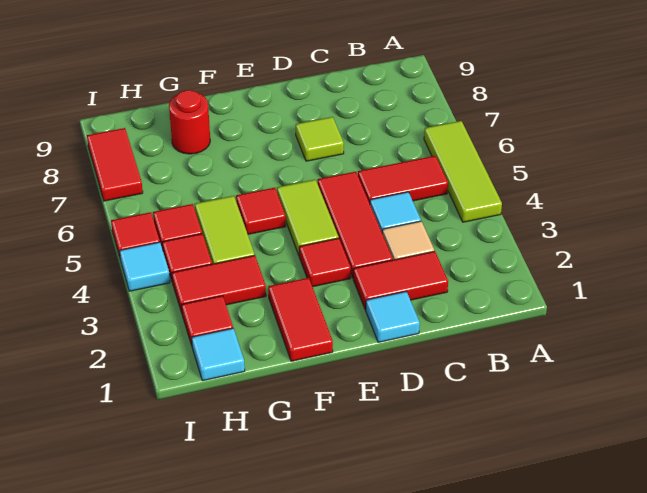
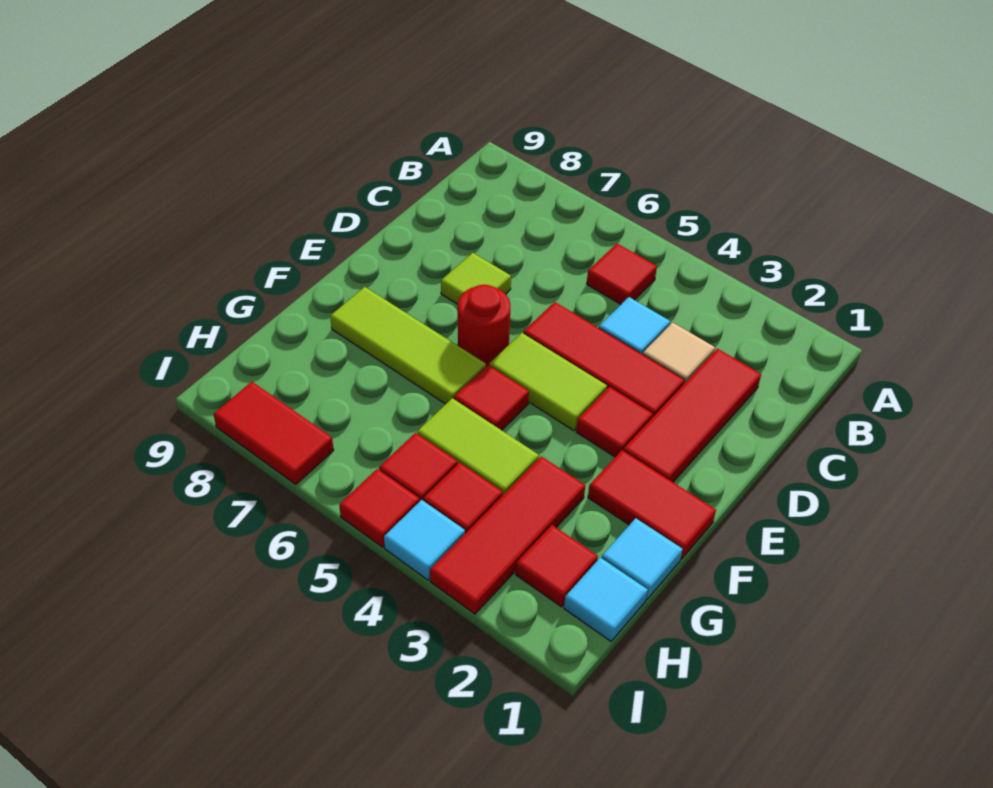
lime 1x3 tile [424,121,502,222] -> lime 1x3 tile moved to [330,287,486,404]
red 1x2 tile [358,156,448,203] -> red 1x1 tile [587,244,657,304]
red 1x2 tile [353,251,448,310] -> red 1x3 tile [623,349,761,482]
cyan 1x1 tile [366,291,420,342] -> cyan 1x1 tile moved to [602,518,683,599]
red 1x2 tile [172,255,266,313] -> red 1x3 tile [430,456,585,614]
red 1x1 round brick [169,90,210,154] -> red 1x1 round brick moved to [458,285,510,366]

